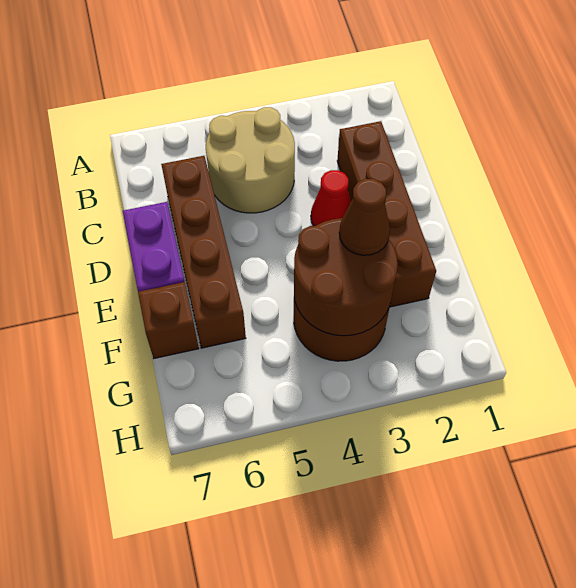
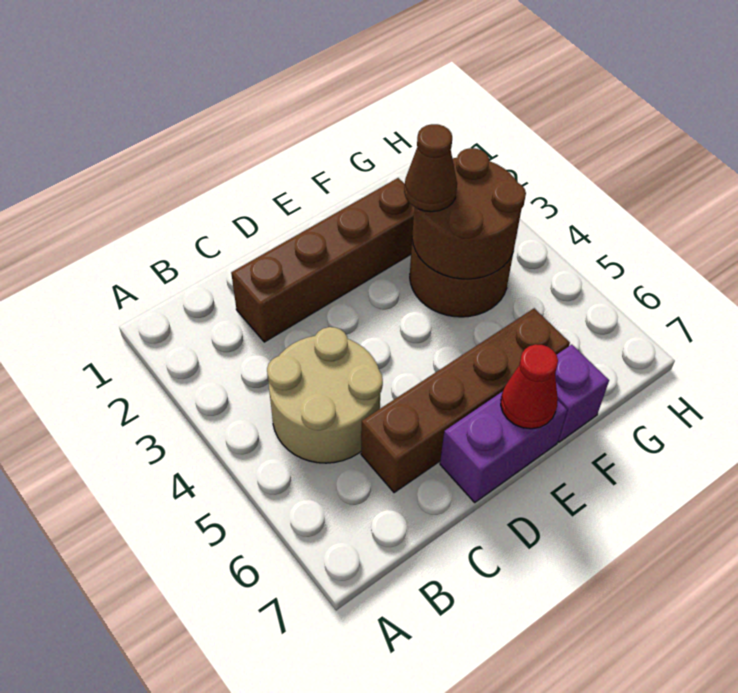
red 1x1 cone [311,170,351,226] -> red 1x1 cone moved to [501,344,558,429]
brown 1x1 brick [138,282,199,358] -> purple 1x1 brick [555,345,609,442]

